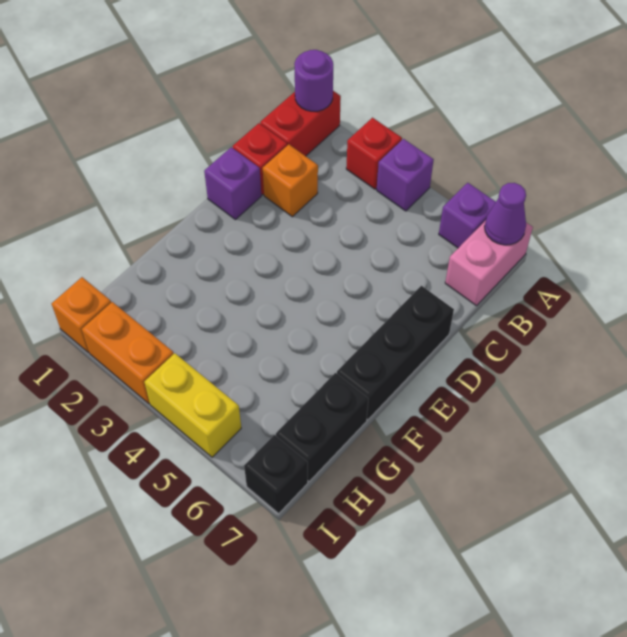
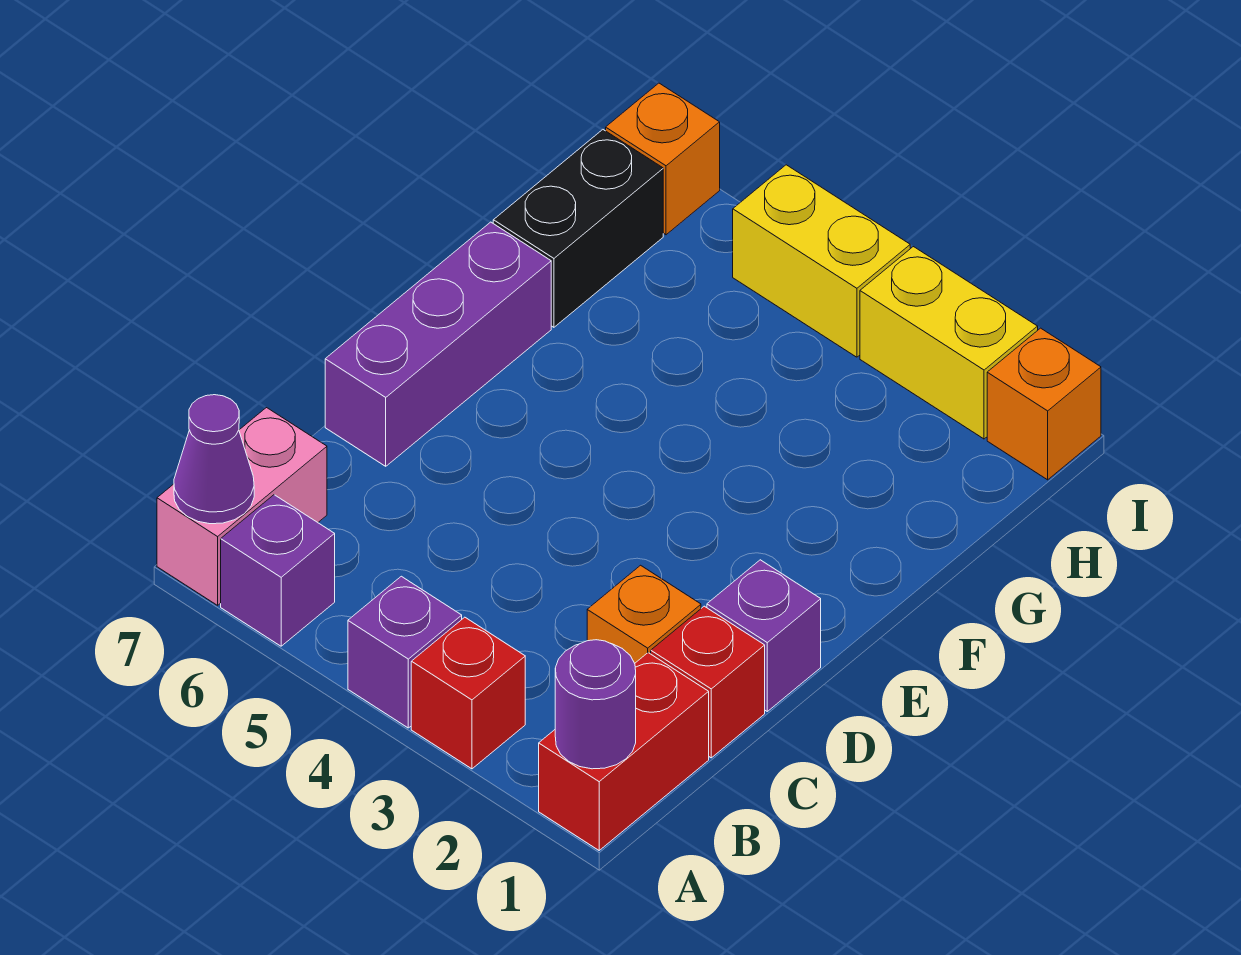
black 1x3 brick [337,286,454,420] -> purple 1x3 brick [325,222,551,466]
orange 1x2 brick [82,302,174,404] -> yellow 1x2 brick [860,247,1038,439]
black 1x1 brick [244,435,308,513] -> orange 1x1 brick [606,83,720,235]

